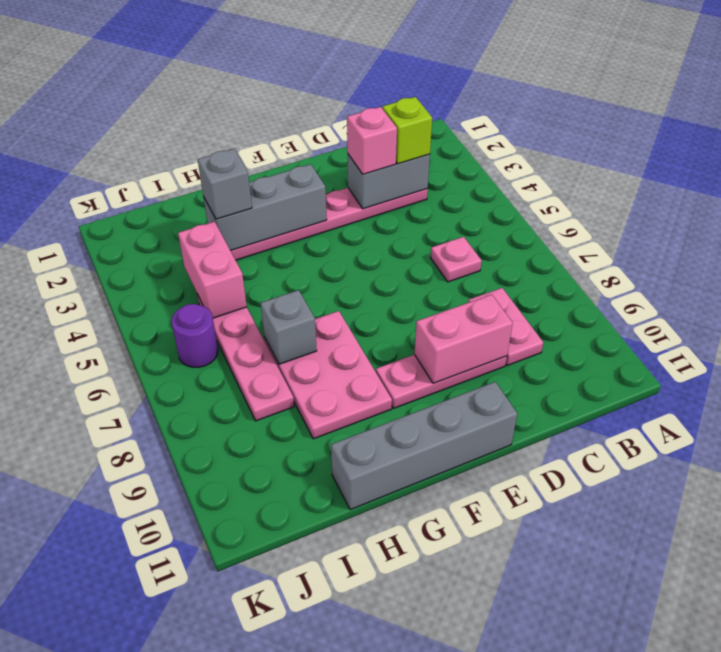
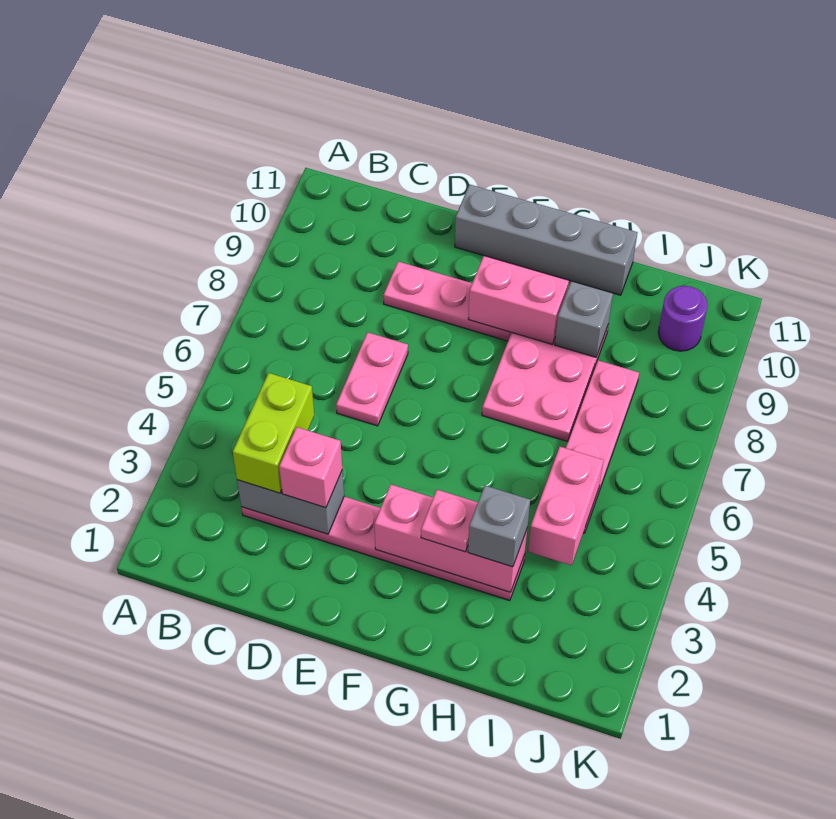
lime 1x1 brick [382,97,432,164] -> lime 1x2 brick [233,373,314,493]
pink 1x1 plate [430,237,482,282] -> pink 1x1 plate moved to [421,490,478,552]
pink 1x2 plate [468,288,543,366] -> pink 1x2 plate moved to [336,332,408,426]
pink 1x2 brick [414,294,513,383] -> pink 1x2 brick moved to [468,256,569,344]
grey 1x3 brick [204,164,327,251] -> pink 1x3 brick [374,484,527,592]
grey 1x1 brick [261,290,317,364] -> grey 1x1 brick moved to [555,281,613,357]
purple 1x1 round brick [171,304,218,367] -> purple 1x1 round brick moved to [658,286,708,351]

